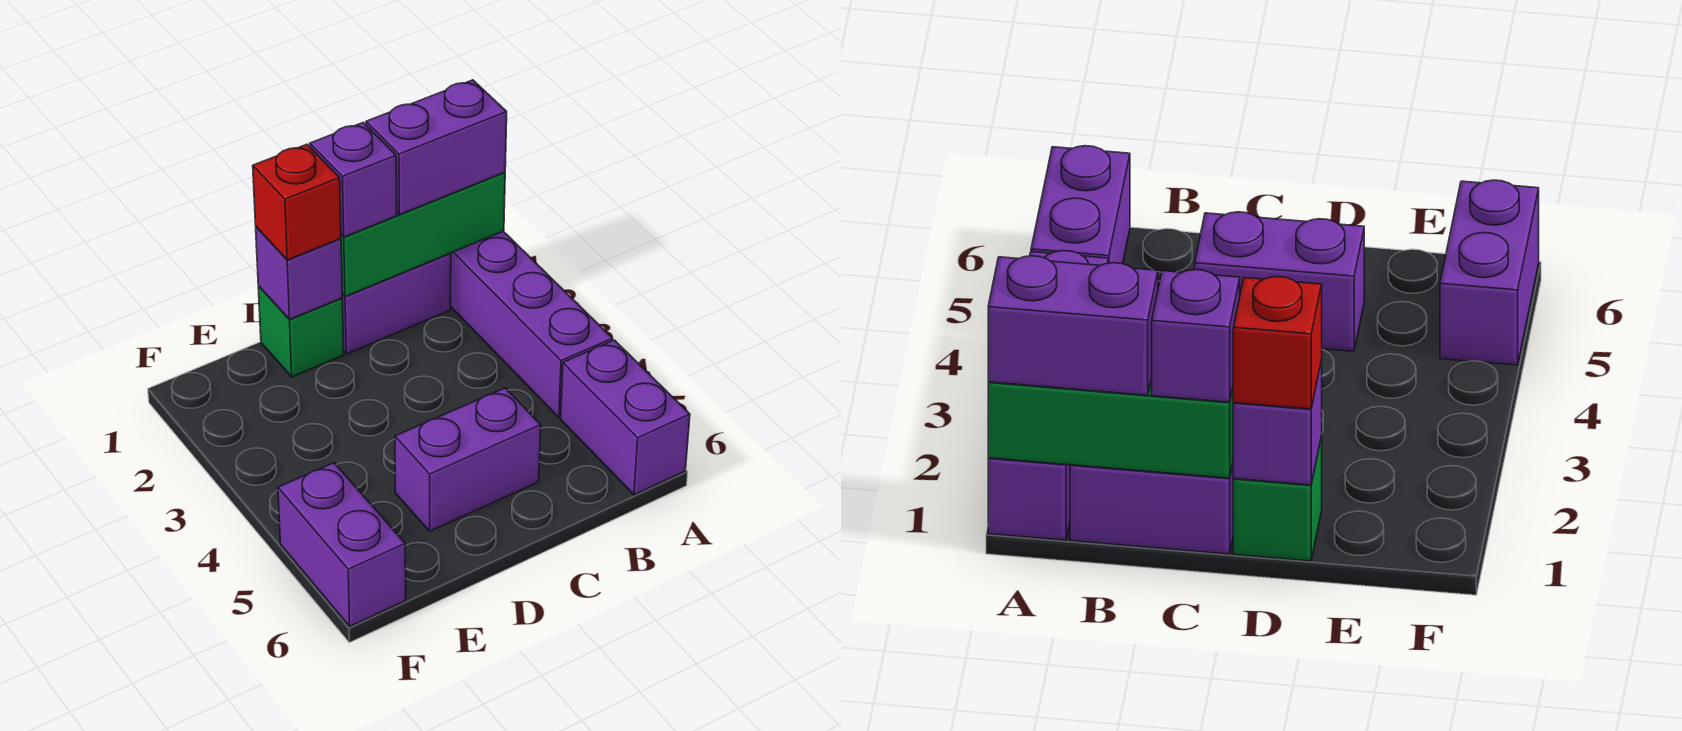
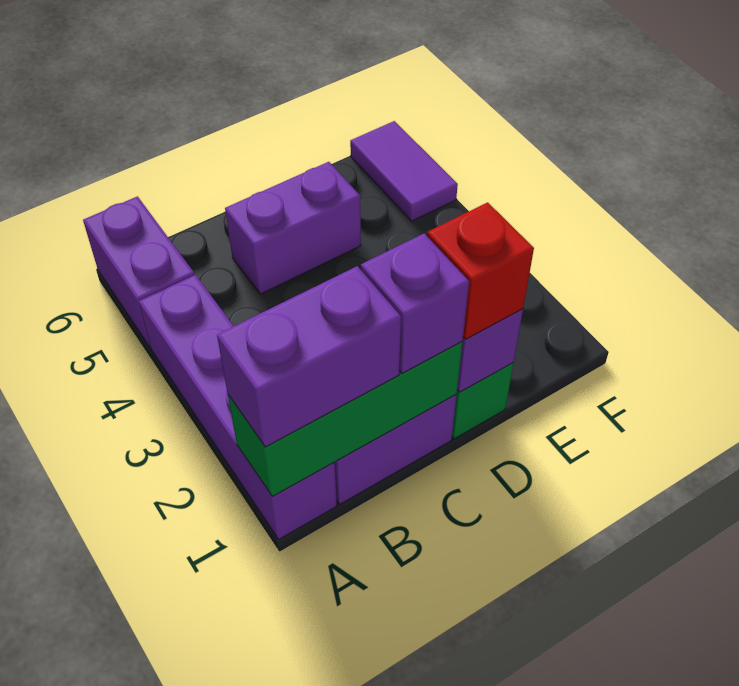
purple 1x2 brick [278,463,406,626] -> purple 1x2 tile [350,121,458,221]

